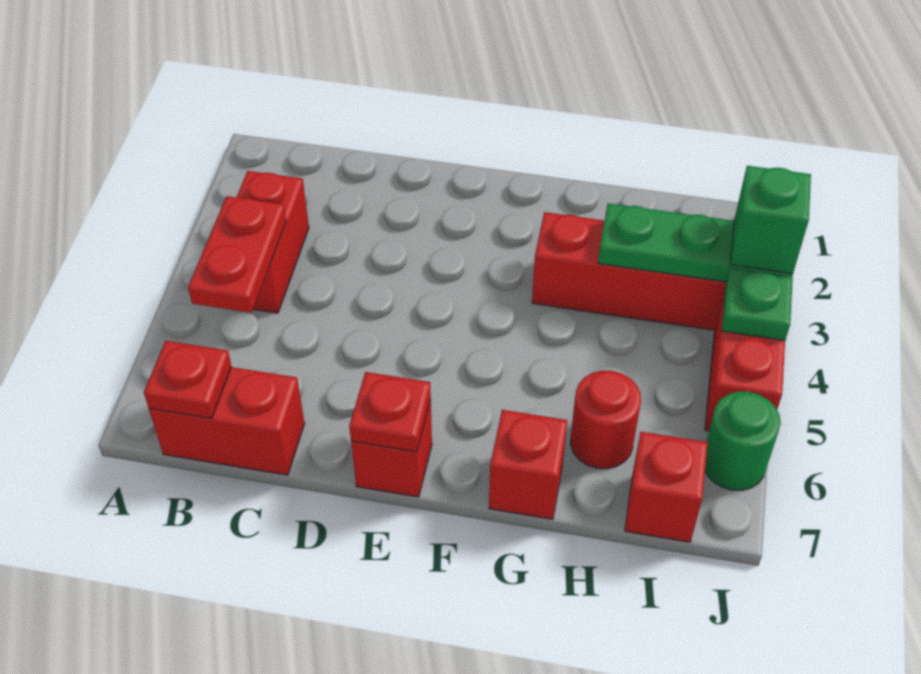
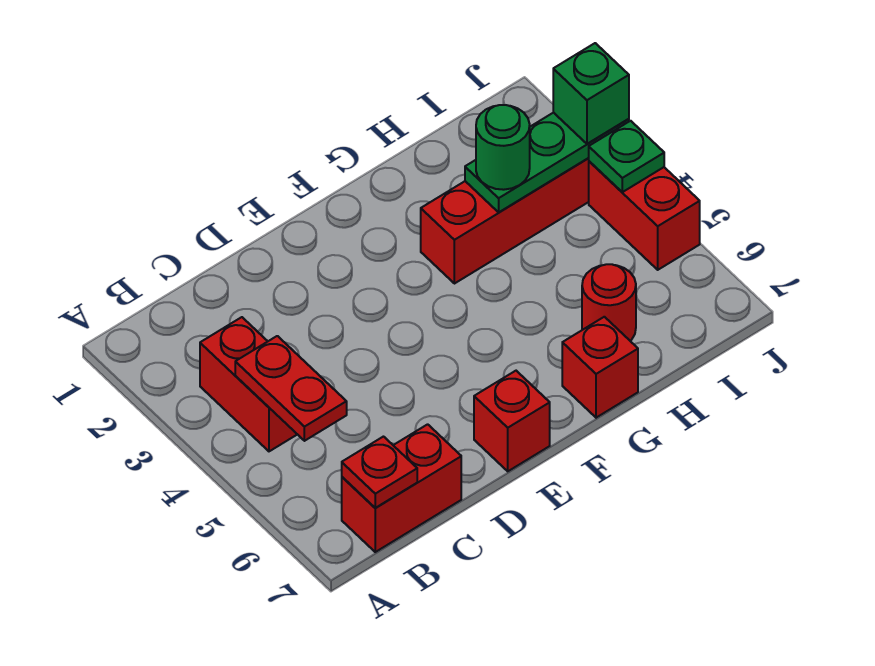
red 1x1 plate [349,372,431,452] -> none
red 1x1 brick [625,432,708,542] -> none
green 1x1 round brick [705,391,781,490] -> green 1x1 round brick moved to [476,105,530,190]

